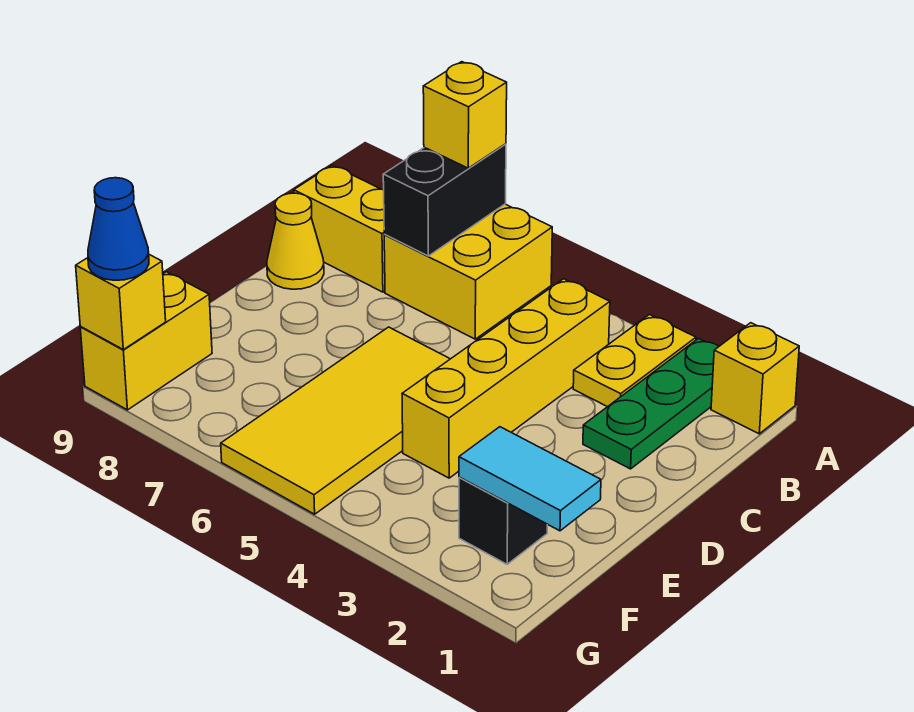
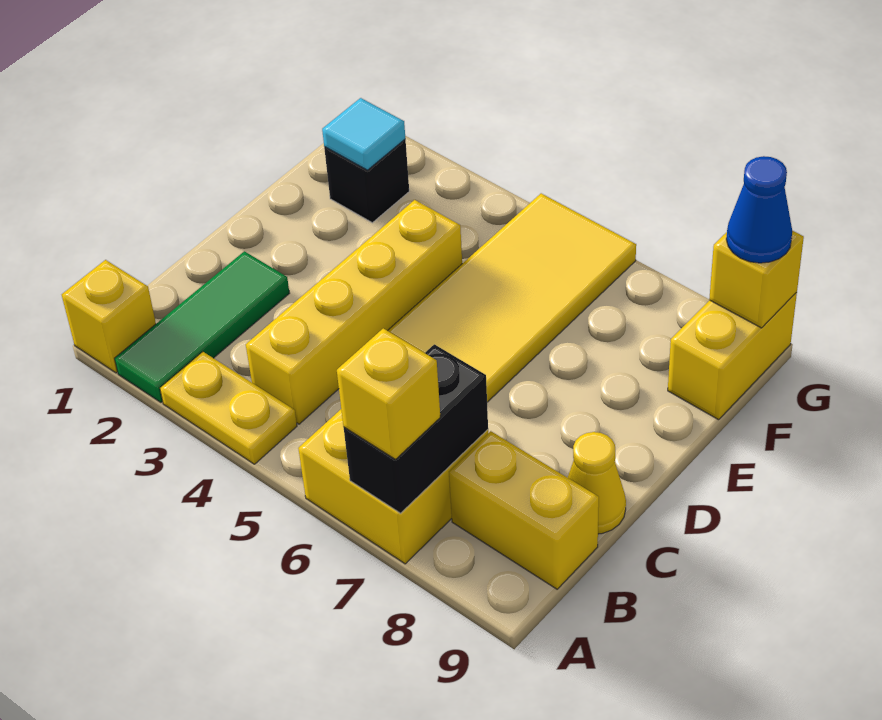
green 1x3 plate [583,339,719,469] -> green 1x3 tile [115,251,289,402]
yellow 1x2 plate [573,315,696,407] -> yellow 1x2 plate turned to [160,352,297,464]
cyan 1x2 tile [459,427,601,531] -> cyan 1x1 tile [322,98,405,170]

